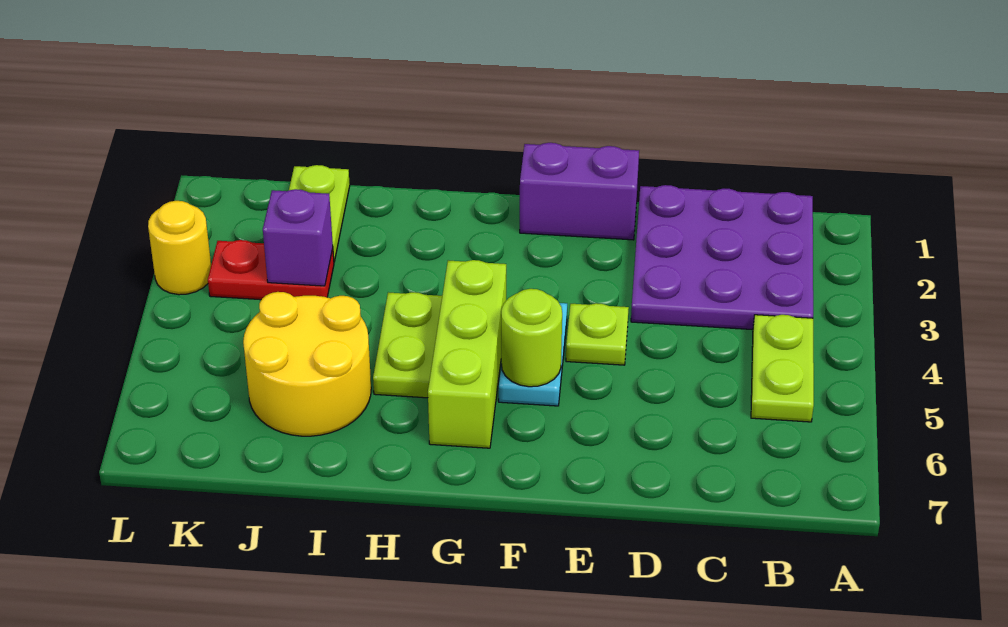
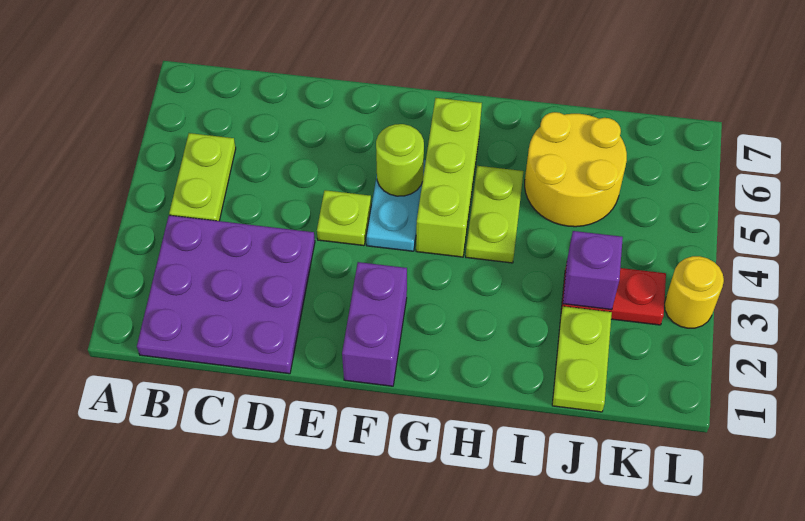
purple 1x2 brick [520,143,639,240] -> purple 1x2 brick turned to [342,262,407,386]

